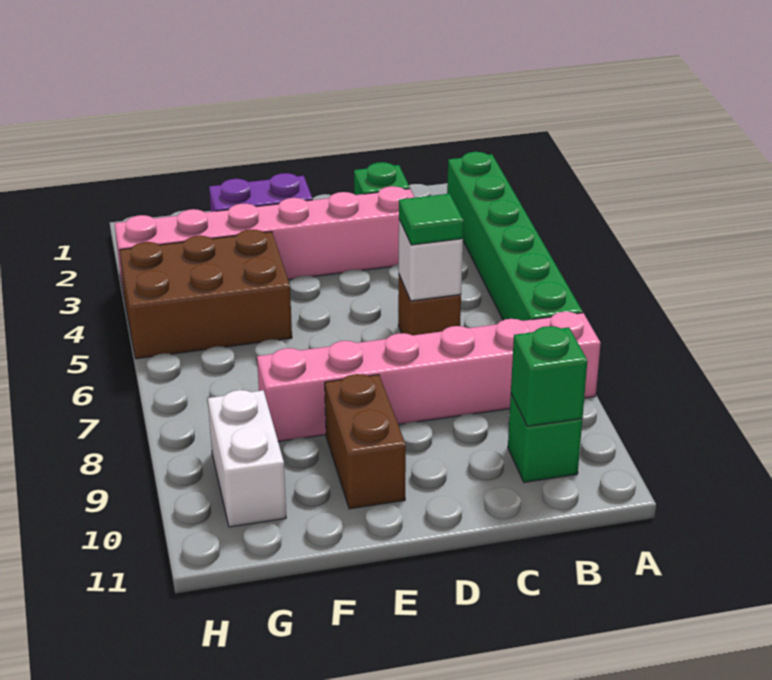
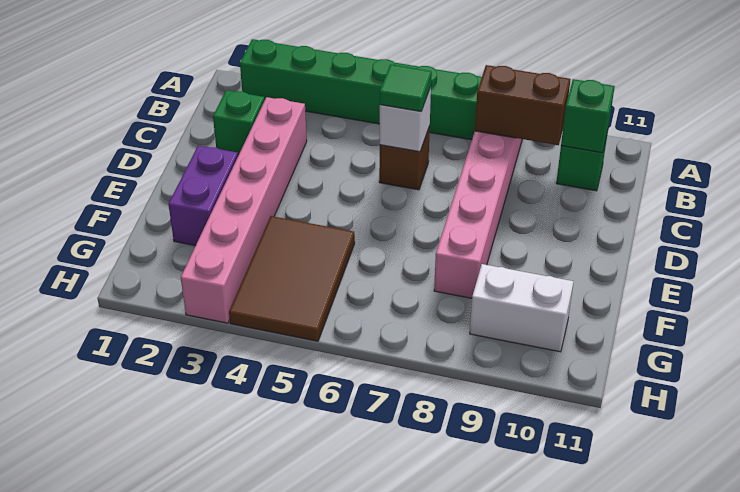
brown 1x2 brick [325,374,406,509] -> brown 1x2 brick moved to [475,65,570,145]
brown 2x3 brick [119,230,292,359] -> brown 2x3 tile [229,216,355,341]

